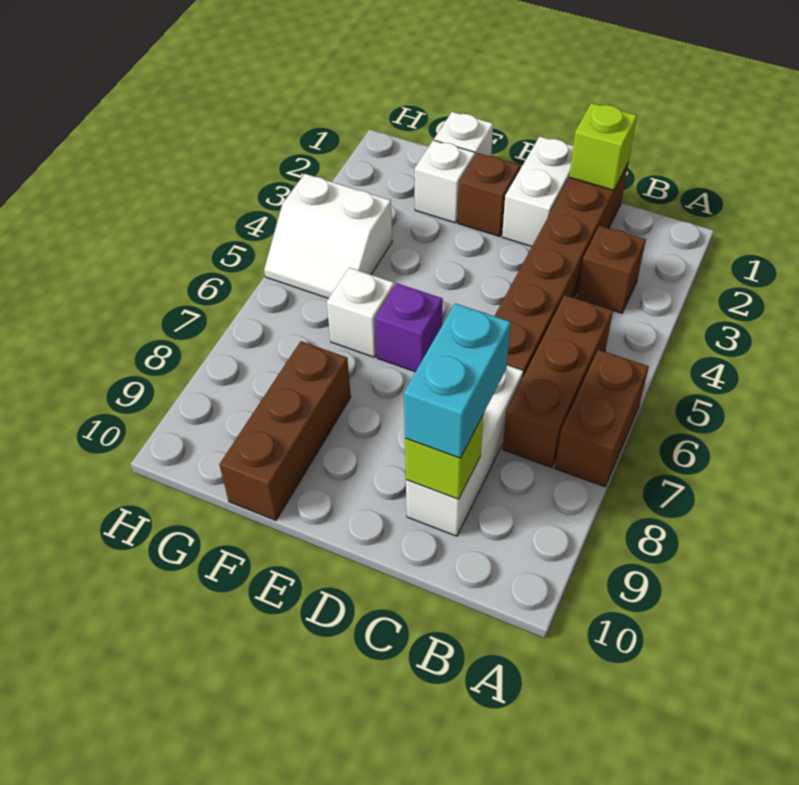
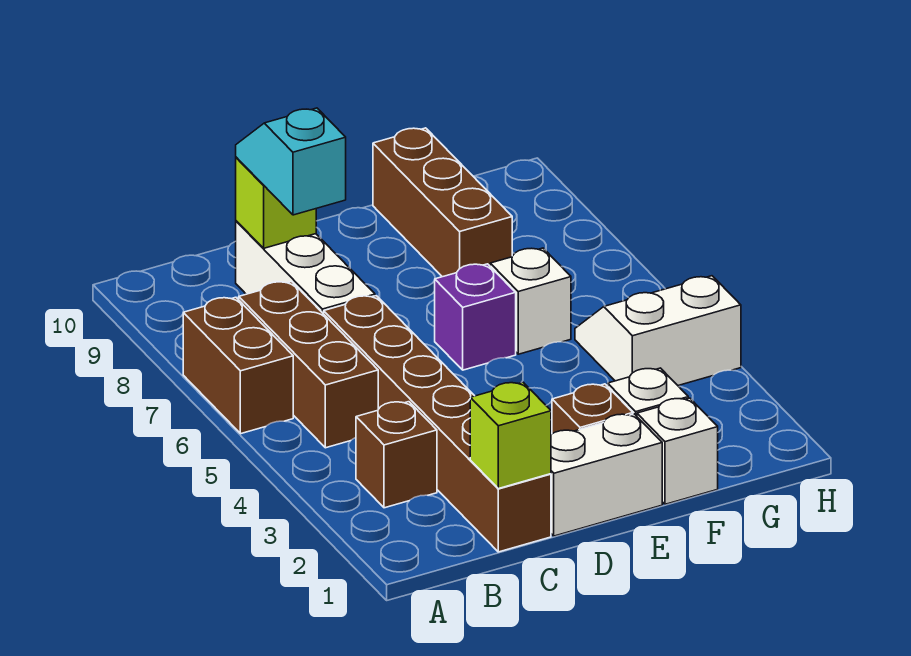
cyan 1x2 brick [404,303,511,458] -> cyan 1x2 slope [236,108,346,215]
white 1x2 brick [502,137,573,247] -> white 1x2 brick turned to [551,414,662,536]

